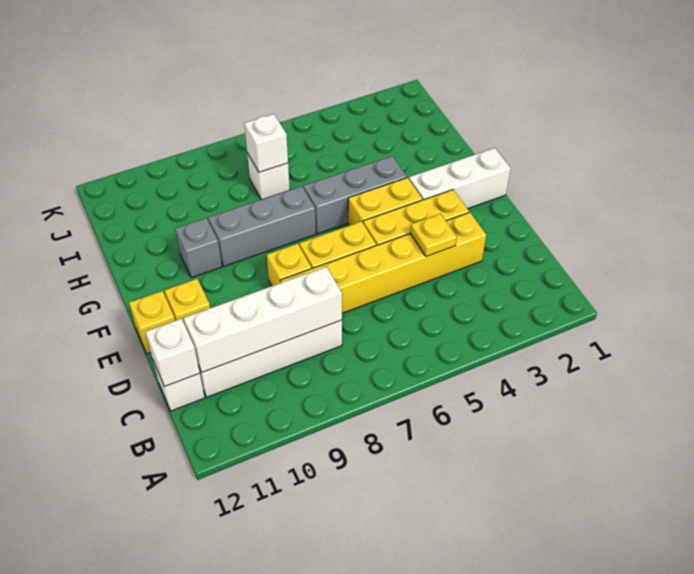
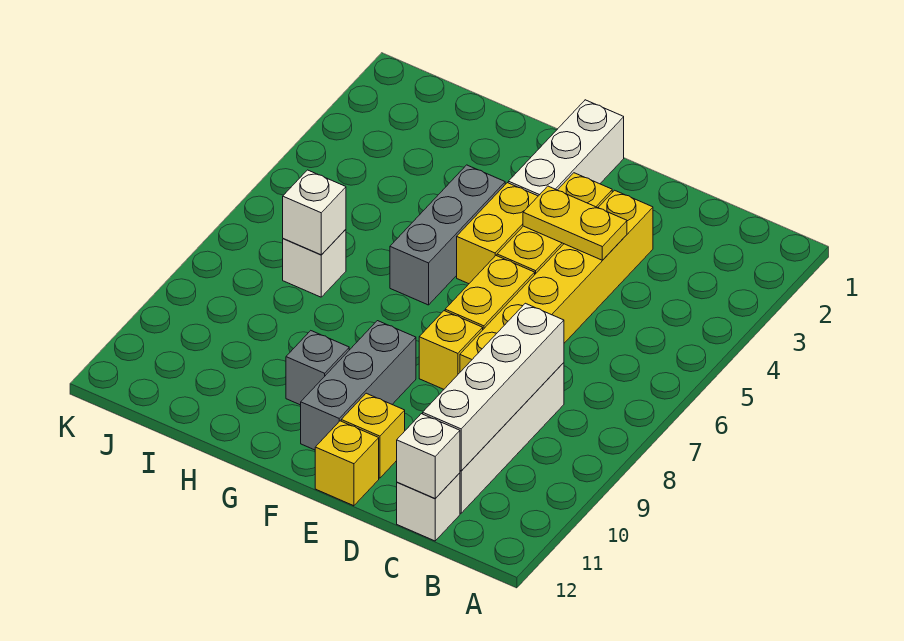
yellow 1x1 plate [410,214,457,256] -> yellow 1x2 plate [523,186,627,260]
grey 1x3 brick [208,186,316,266] -> grey 1x3 brick moved to [301,321,416,450]

